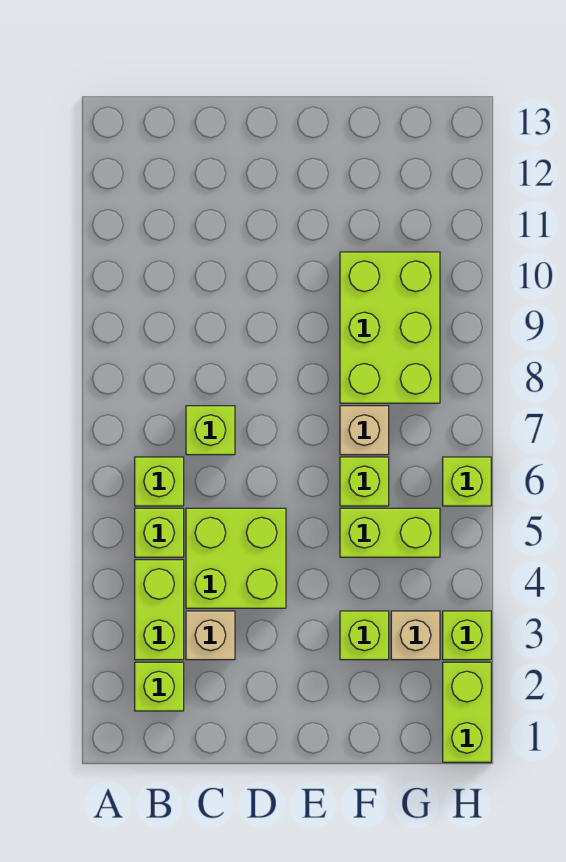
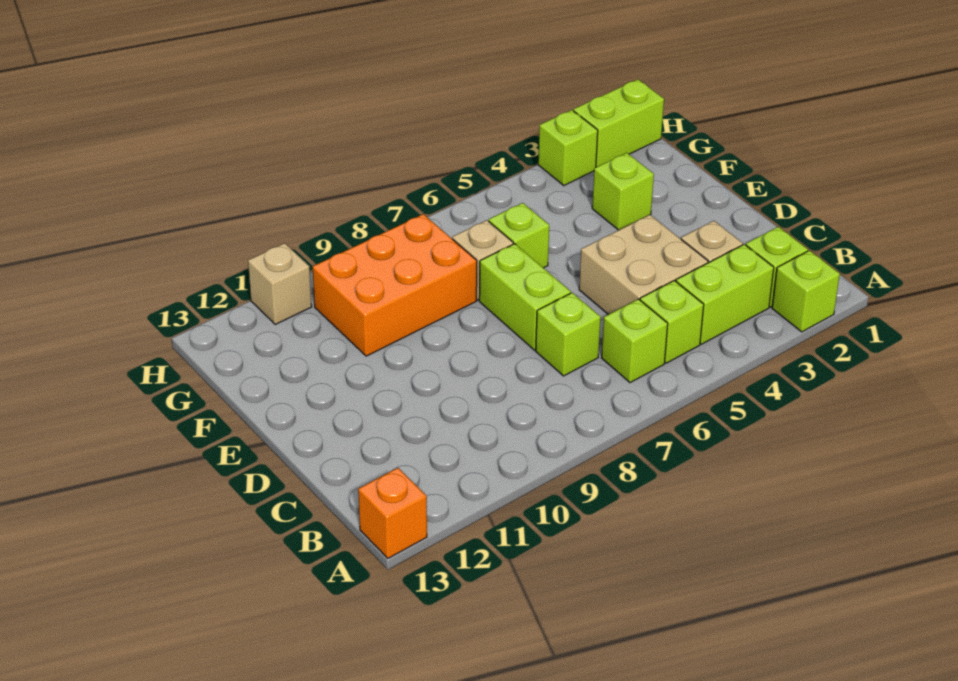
none -> orange 1x1 brick [358,468,427,558]
lime 2x2 brick [186,508,286,608] -> tan 2x2 brick [579,215,708,315]
lime 1x2 brick [340,508,440,557] -> lime 1x2 brick moved to [479,244,571,350]
lime 2x3 brick [340,252,440,403] -> orange 2x3 brick [312,214,477,356]
tan 1x1 brick [391,611,440,660] -> tan 1x1 brick moved to [248,243,312,324]
lime 1x1 brick [443,457,491,506] -> lime 1x1 brick moved to [772,251,840,332]

